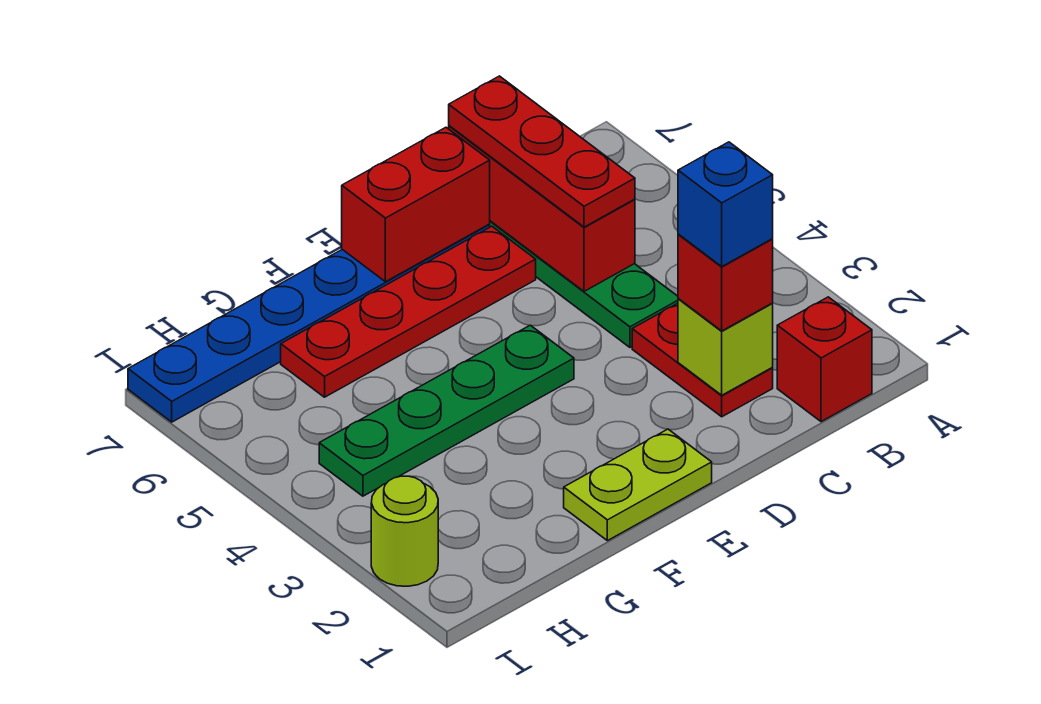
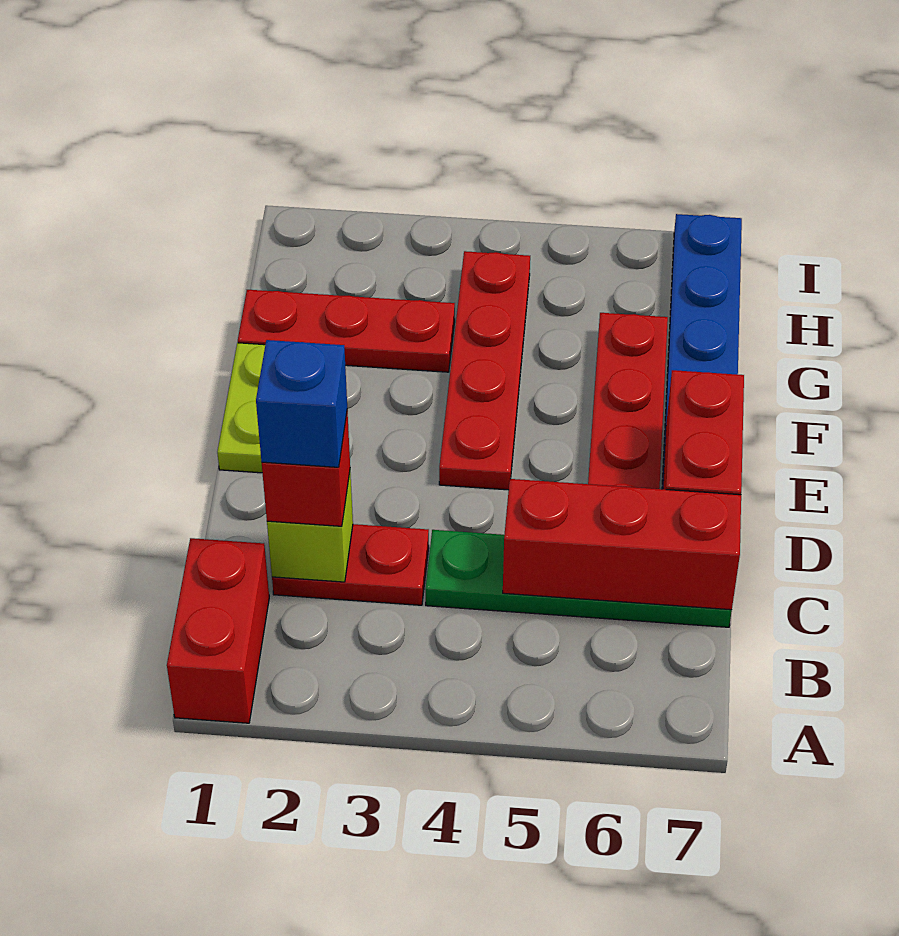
red 1x1 brick [777,297,872,422] -> red 1x2 brick [167,538,269,723]
red 1x3 plate [449,76,635,227] -> red 1x3 plate moved to [238,290,455,372]
green 1x4 plate [319,325,574,496] -> red 1x4 plate [439,251,530,490]
lime 1x1 round brick [371,476,438,586] -> none

